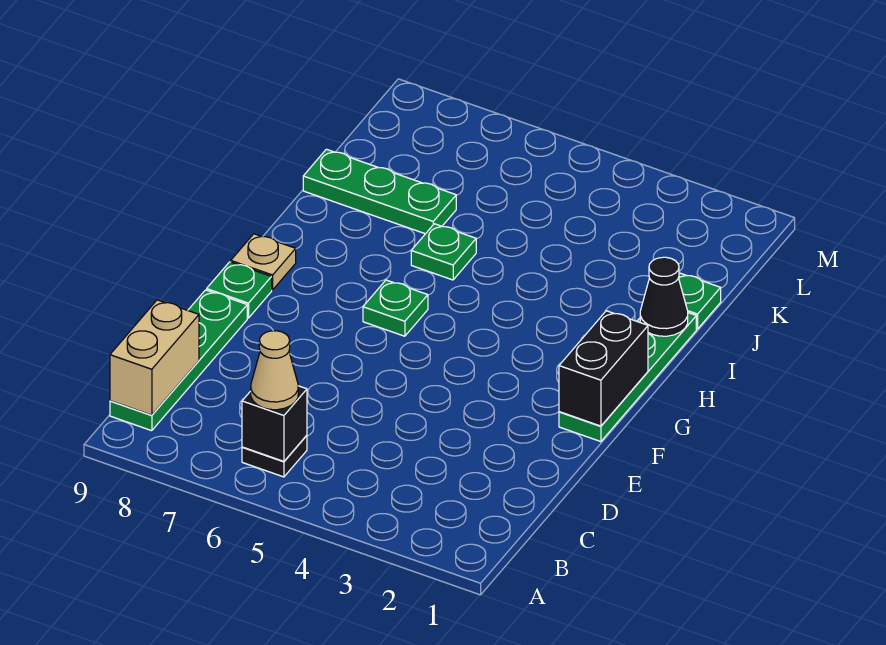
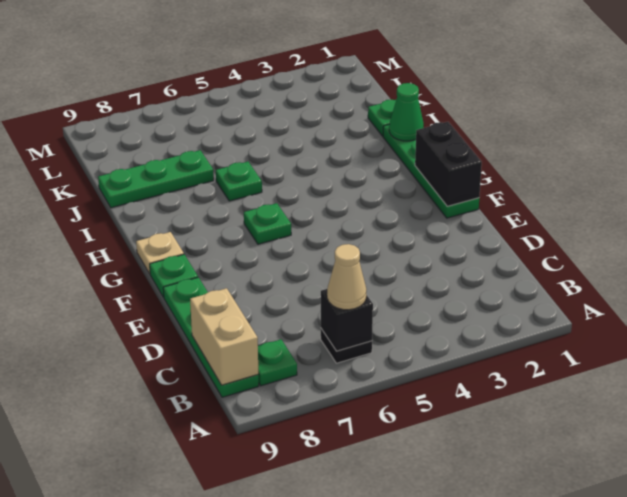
none -> green 1x1 plate [258,339,297,386]
black 1x1 cone [640,257,688,336] -> green 1x1 cone [389,83,424,141]

